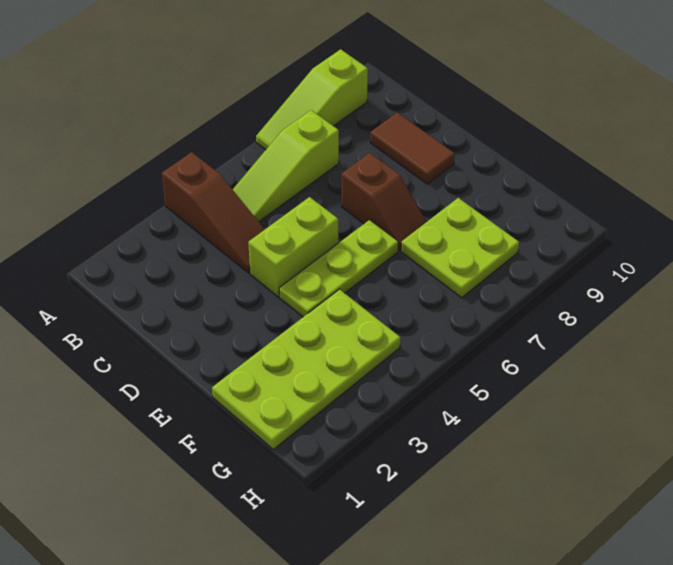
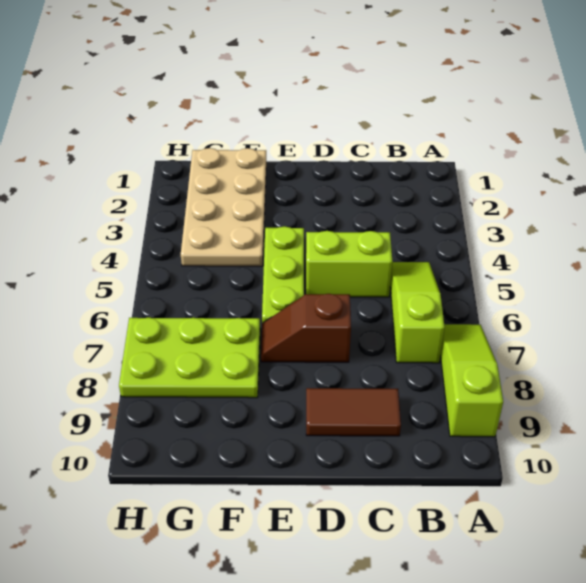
brown 1x3 slope [162,152,265,273] -> none
lime 1x2 brick [248,197,338,297] -> lime 1x2 brick turned to [306,231,392,297]
lime 2x4 plate [212,289,401,449] -> tan 2x4 plate [181,148,266,266]
lime 2x2 plate [401,198,519,298] -> lime 2x3 plate [119,317,260,398]

